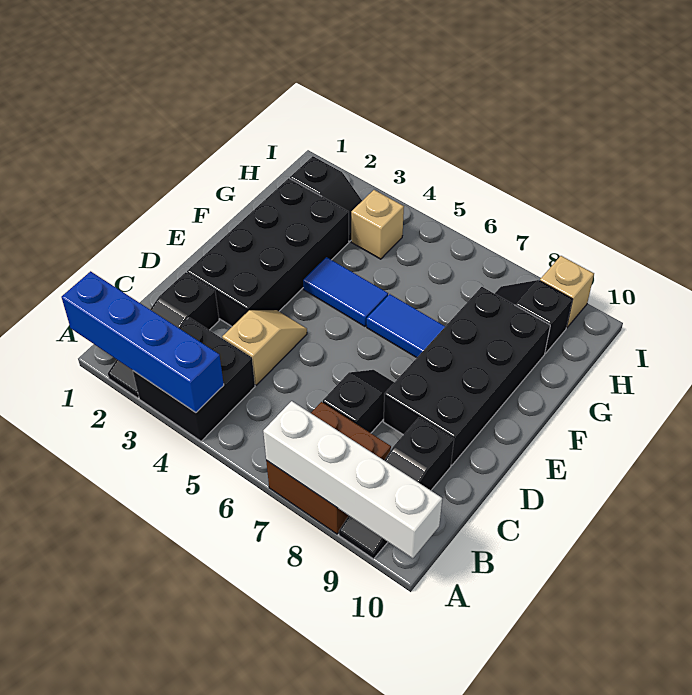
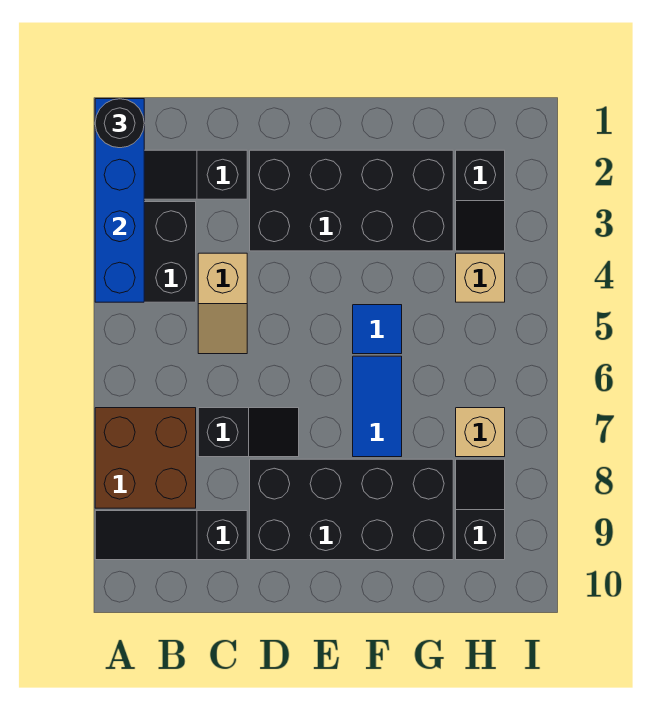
none -> black 1x1 round brick [95,99,144,148]
white 1x4 brick [263,401,442,558] -> none
tan 1x2 slope [222,310,307,385] -> tan 1x2 slope turned to [198,253,247,354]
blue 1x2 tile [303,257,388,326] -> blue 1x1 tile [353,305,402,354]
tan 1x1 brick [540,256,594,327] -> tan 1x1 brick moved to [456,408,505,457]

